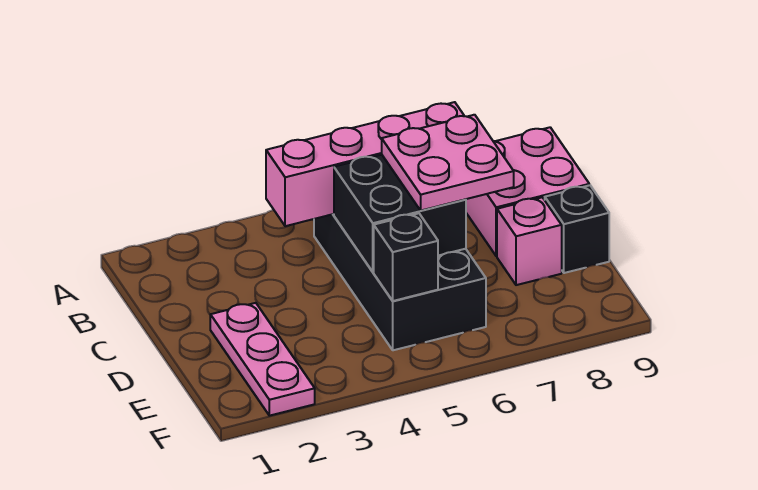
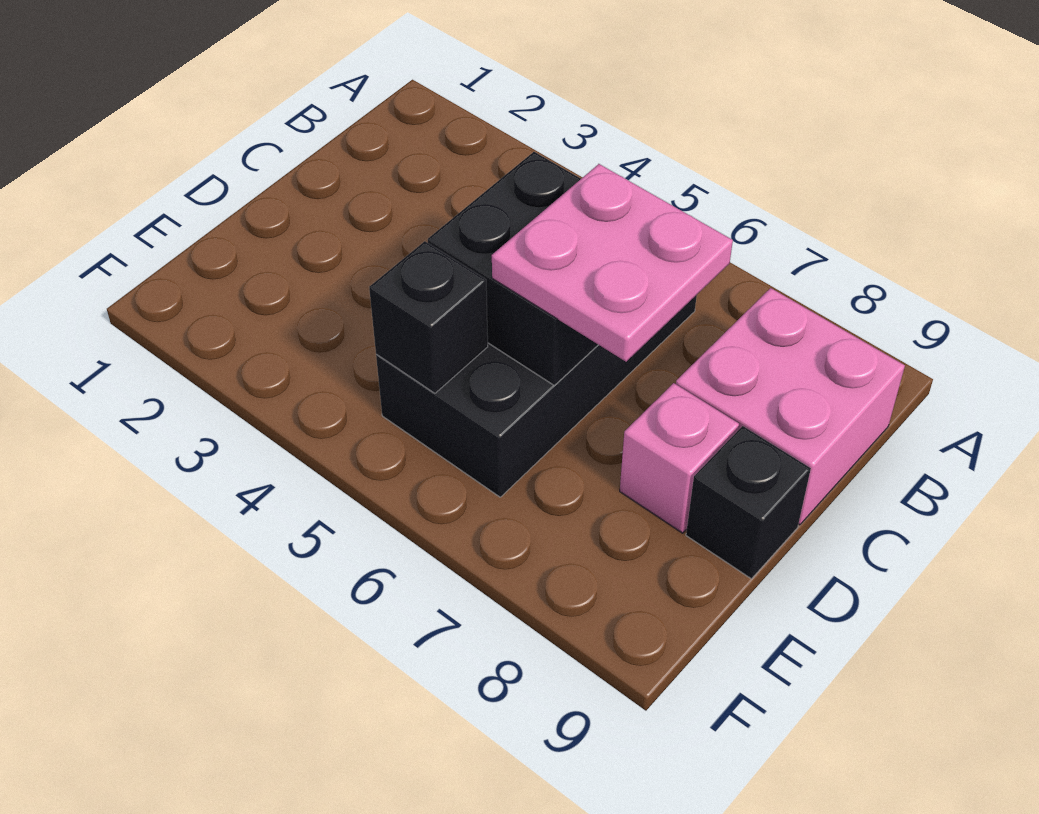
pink 1x4 brick [266,102,464,226] -> none
pink 1x3 plate [210,303,315,416] -> none

